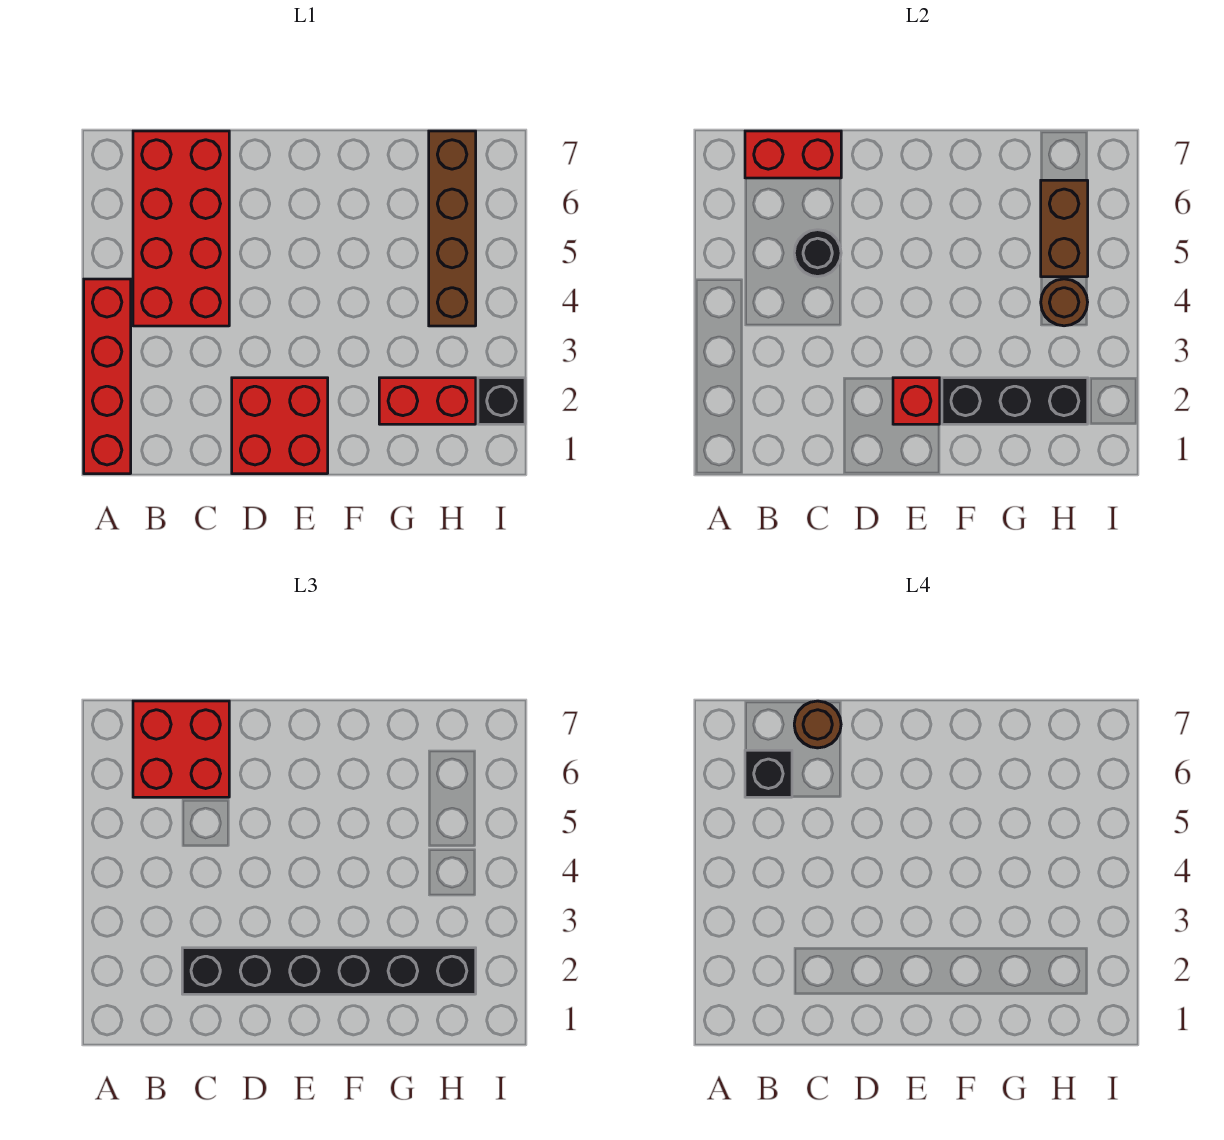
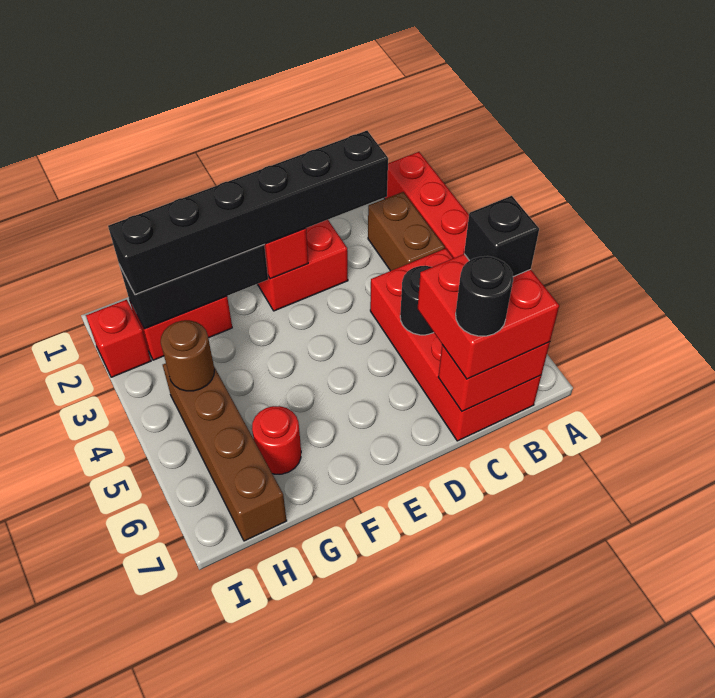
brown 1x1 round brick [794,701,841,748] -> black 1x1 round brick [456,256,513,336]
none -> red 1x1 round brick [252,406,301,474]
brown 1x2 brick [1041,180,1088,277] -> brown 1x2 brick moved to [368,192,445,271]
black 1x1 brick [478,378,525,424] -> red 1x1 brick [86,300,151,377]

